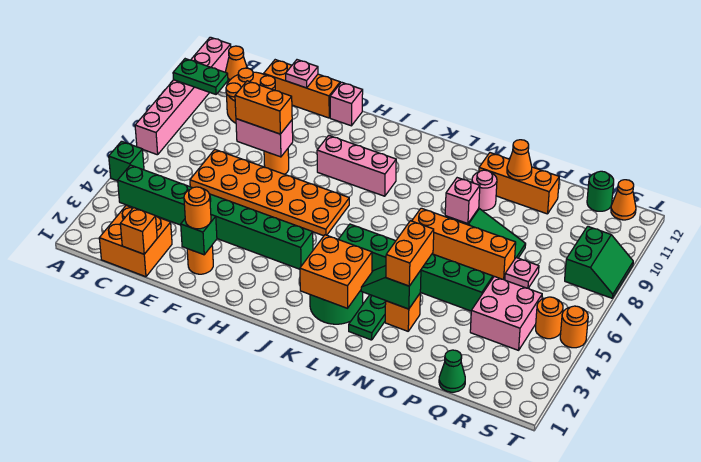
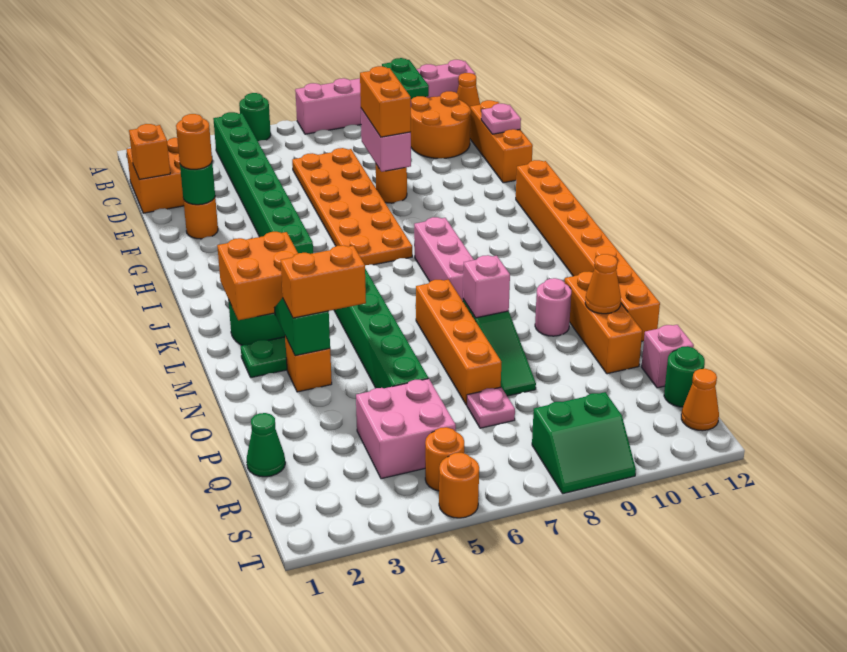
green 1x1 brick [109,141,144,181] -> green 1x1 round brick [239,93,271,141]
green 1x1 brick [181,215,217,255] -> green 1x1 round brick [180,163,215,205]
pink 1x1 brick [330,82,363,126] -> pink 1x1 brick moved to [642,325,694,388]
pink 1x3 brick [317,135,396,196] -> pink 1x3 brick moved to [414,217,474,301]
none -> orange 1x8 brick [516,160,660,341]

